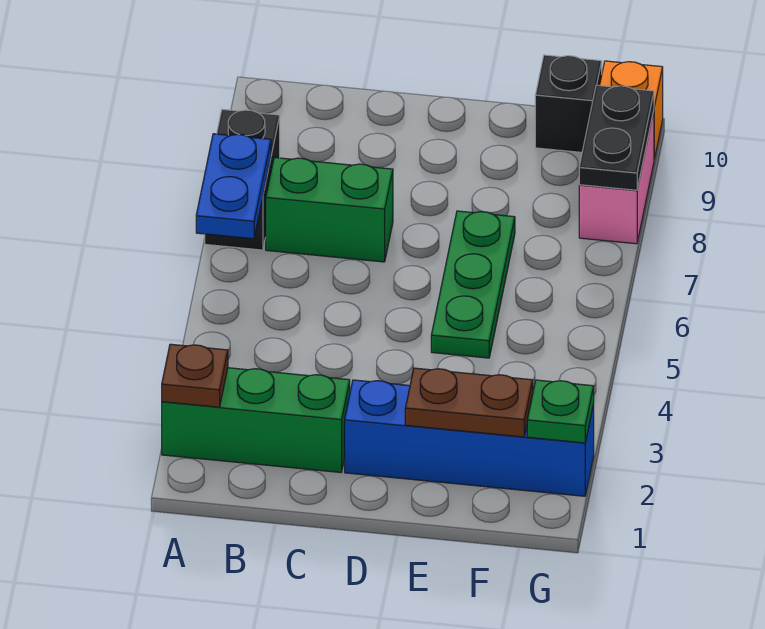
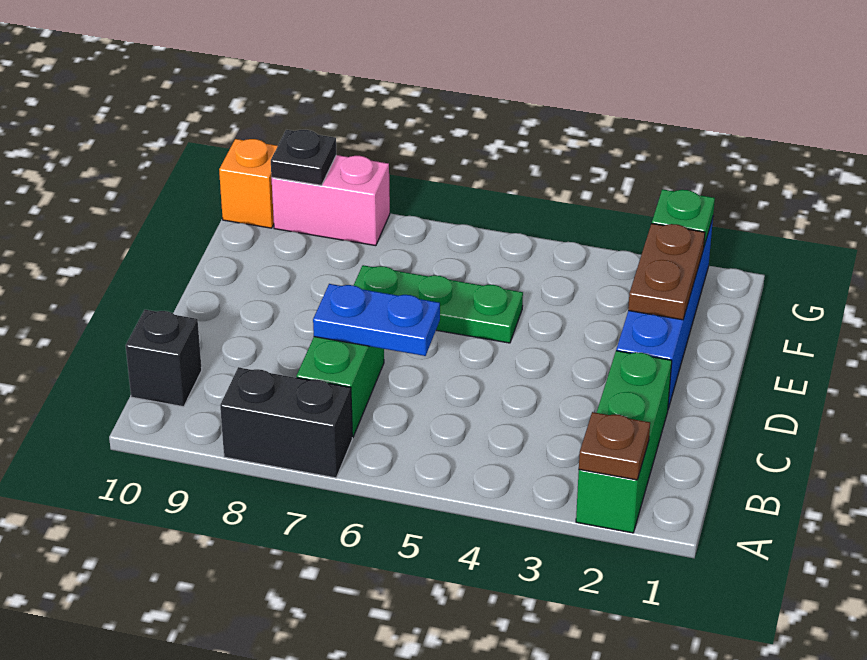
blue 1x2 plate [196,134,271,239] -> blue 1x2 plate moved to [313,284,440,356]
black 1x1 brick [535,55,602,152] -> black 1x1 brick moved to [126,310,202,407]
black 1x2 plate [579,85,654,190] -> black 1x1 plate [271,130,336,185]

